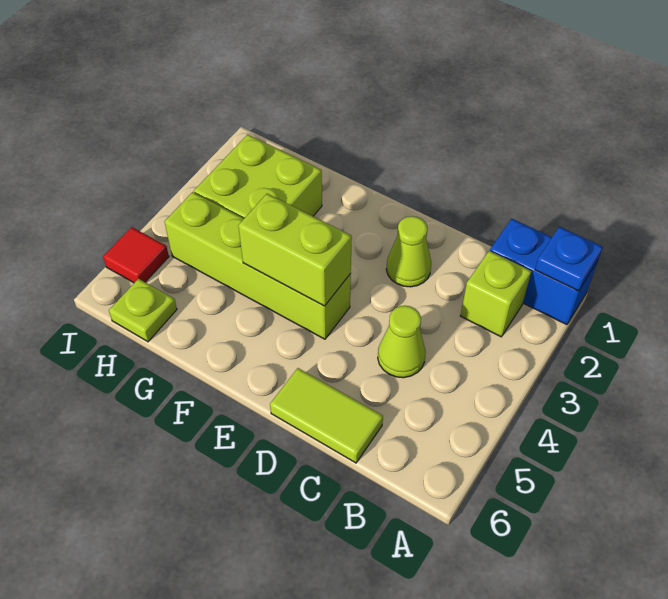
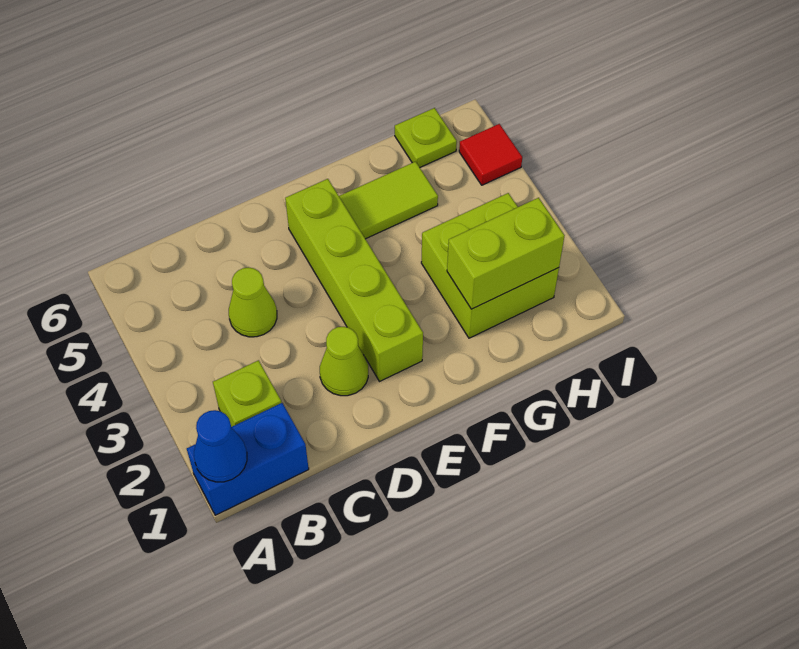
blue 1x1 plate [535,227,603,291] -> blue 1x1 cone [194,410,247,482]
lime 1x2 tile [270,368,383,463] -> lime 1x2 tile moved to [339,162,438,239]
lime 1x4 brick [165,192,351,339] -> lime 1x4 brick turned to [285,179,423,382]
lime 1x2 brick [238,194,352,306] -> lime 1x2 brick moved to [447,198,565,309]

